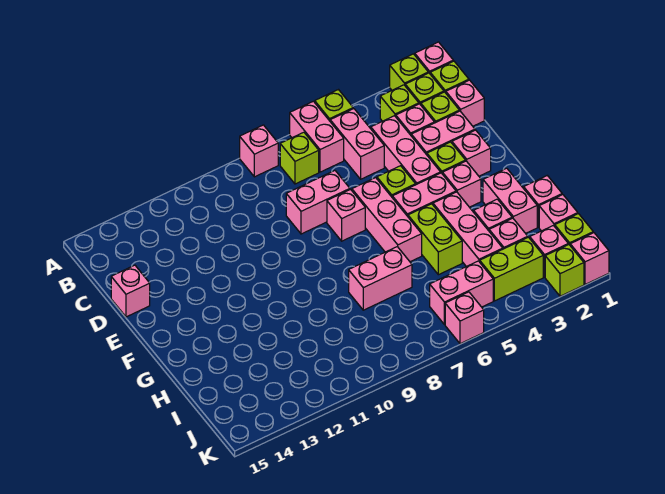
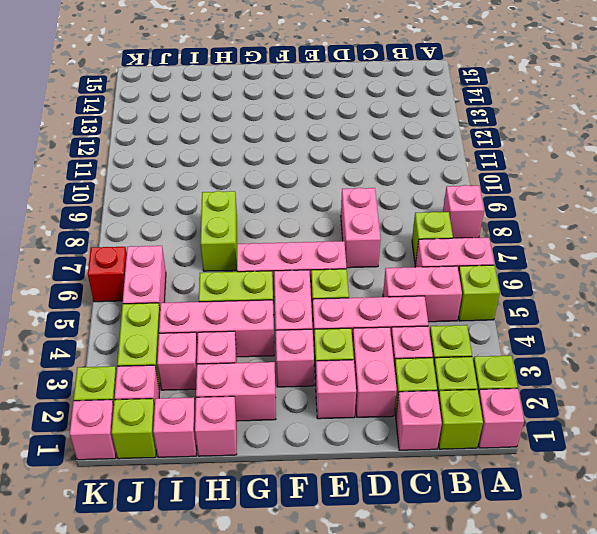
pink 1x1 brick [111,265,150,317] -> none
pink 1x1 brick [327,189,365,241] -> none
pink 1x2 brick [349,247,412,310] -> lime 1x2 brick [201,191,237,271]
pink 1x1 brick [445,292,484,344] -> red 1x1 brick [88,247,127,302]

